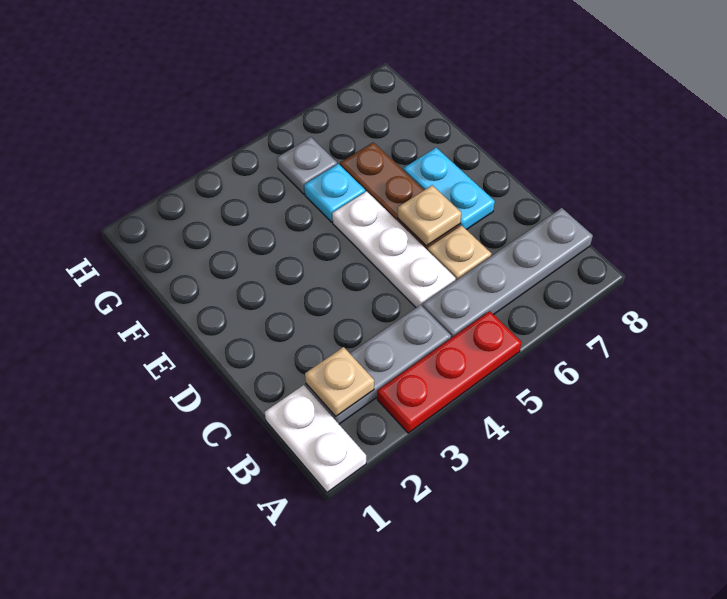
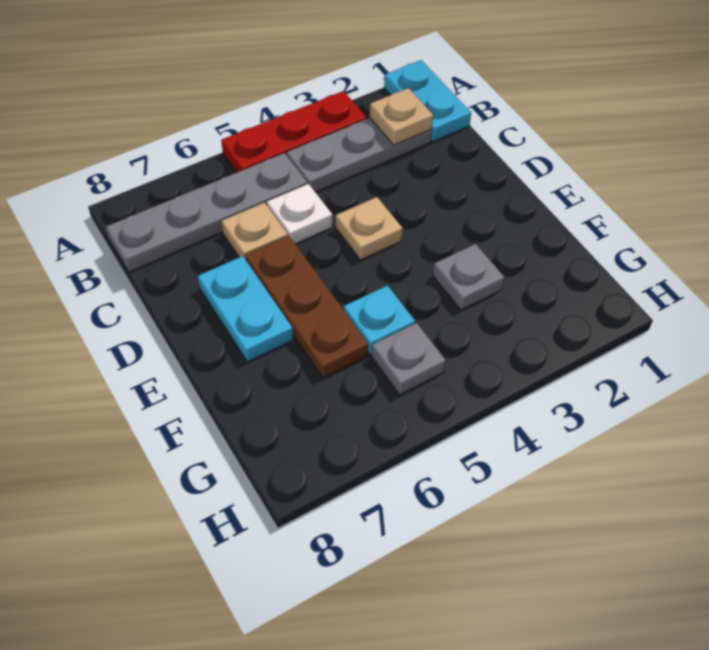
white 1x2 plate [265,385,366,492] -> cyan 1x2 plate [384,60,471,141]
white 1x3 plate [332,191,456,307] -> white 1x1 plate [267,184,333,244]
tan 1x1 plate [398,185,461,246] -> tan 1x1 plate moved to [336,197,403,260]
none -> grey 1x1 plate [433,244,504,310]

